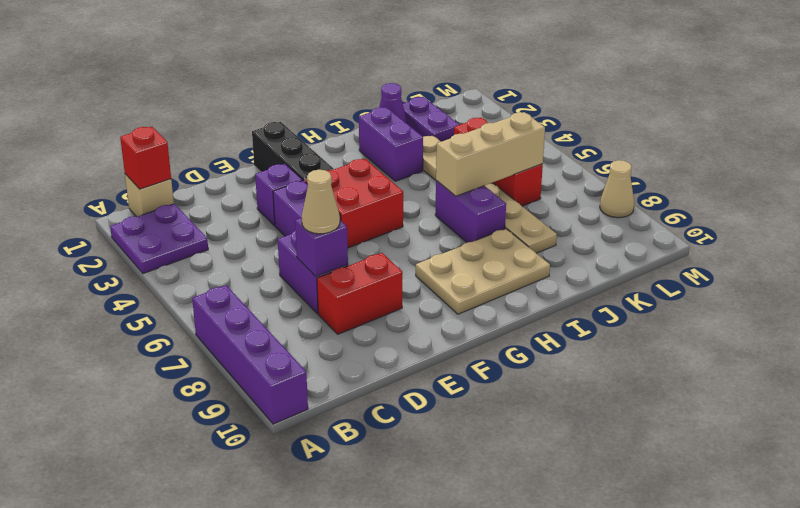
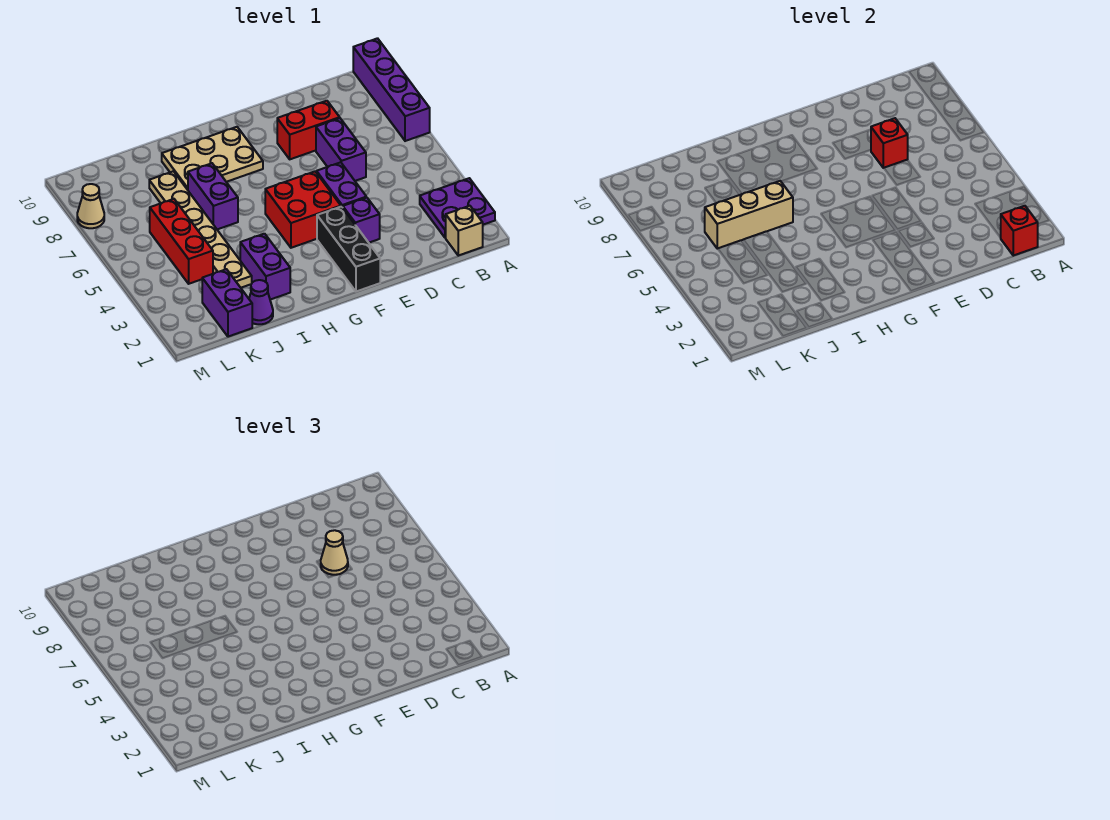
purple 1x1 brick [295,218,348,276] -> red 1x1 brick [871,118,908,168]
purple 1x2 plate [403,97,459,142] -> purple 1x2 brick [202,269,252,337]

